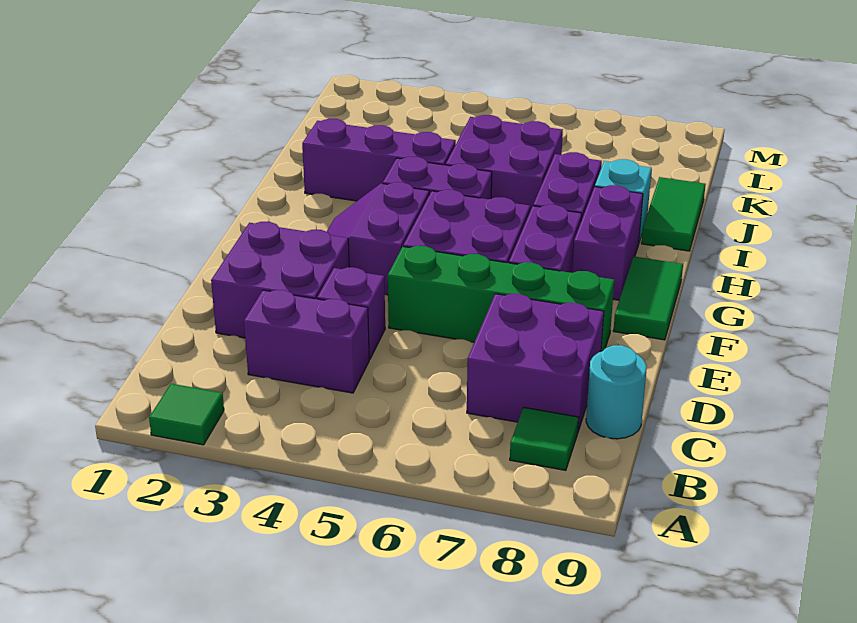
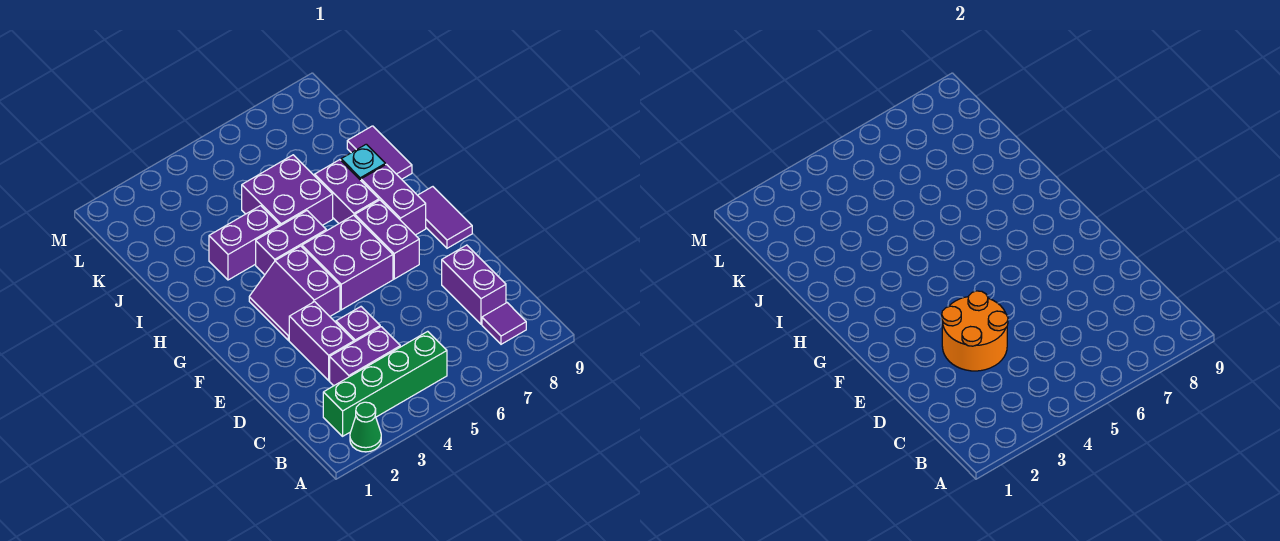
green 1x1 tile [149,384,224,445] -> green 1x1 cone [350,402,381,452]
green 1x1 tile [510,407,579,470] -> purple 1x1 tile [482,303,526,344]
purple 2x2 brick [467,294,604,431] -> purple 1x2 brick [442,245,506,324]
cyan 1x1 round brick [586,345,647,439] -> none
purple 2x2 brick [211,222,349,338] -> purple 1x2 brick [289,302,354,381]
none -> orange 2x2 round brick [942,291,1008,371]
green 1x4 brick [388,246,614,351] -> green 1x4 brick moved to [323,331,447,436]
green 1x2 tile [613,257,683,340] -> purple 1x2 tile [418,187,472,248]
purple 1x3 brick [302,119,456,201] -> purple 1x2 brick [209,206,280,280]
green 1x2 tile [642,177,706,251] -> purple 1x2 tile [347,126,412,179]

